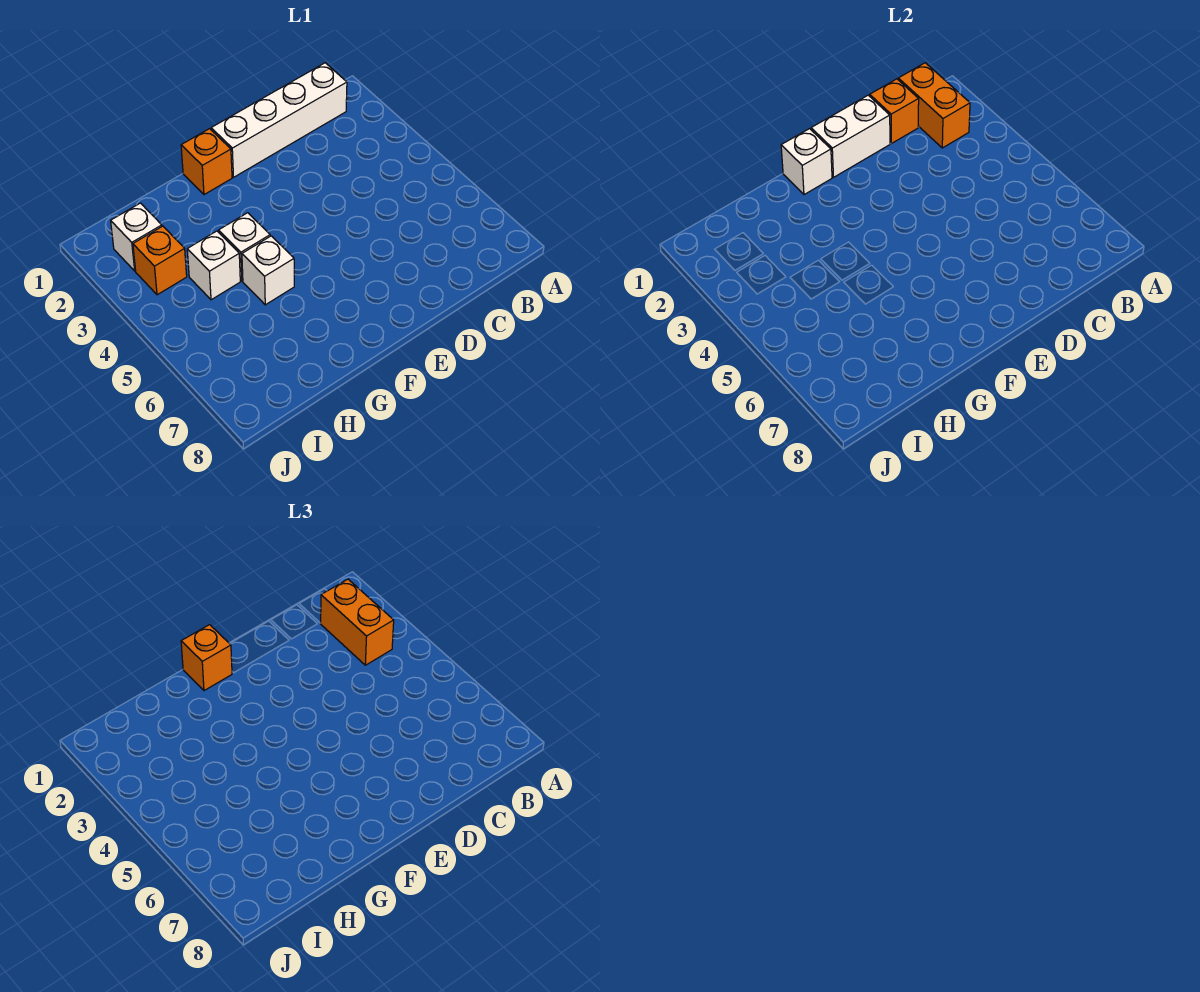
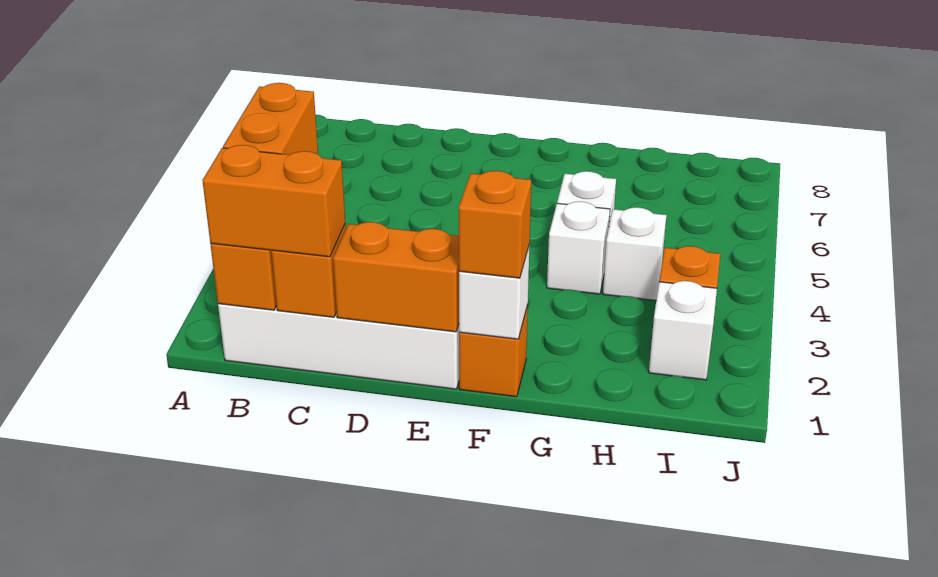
none -> orange 1x2 brick [202,145,345,257]
white 1x2 brick [811,95,890,177] -> orange 1x2 brick [333,222,459,332]

